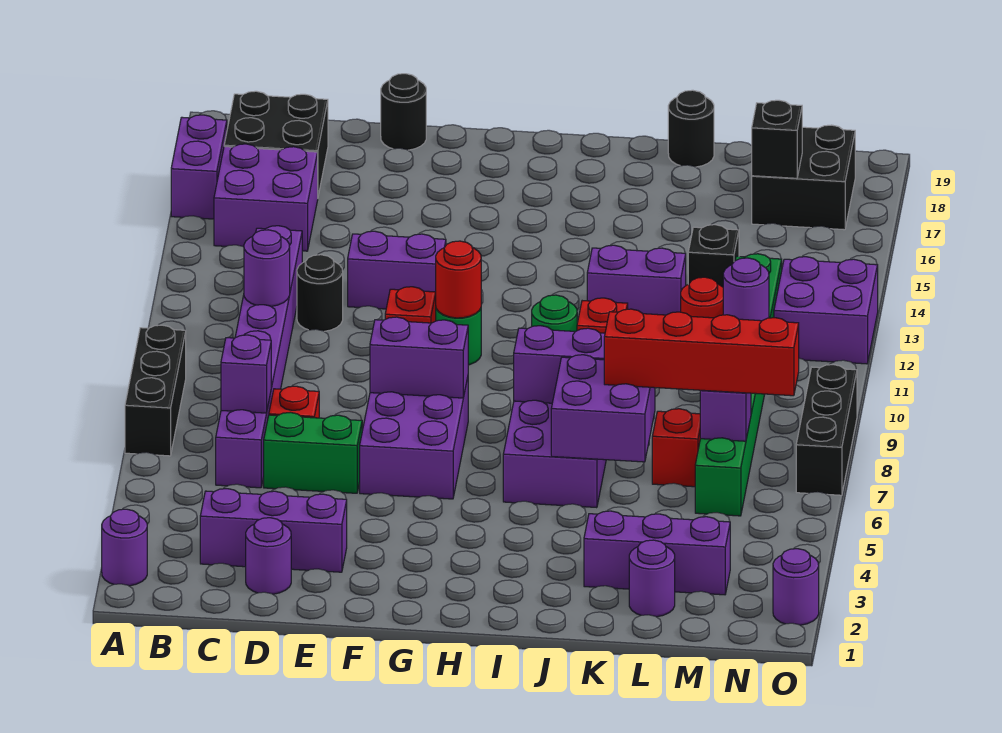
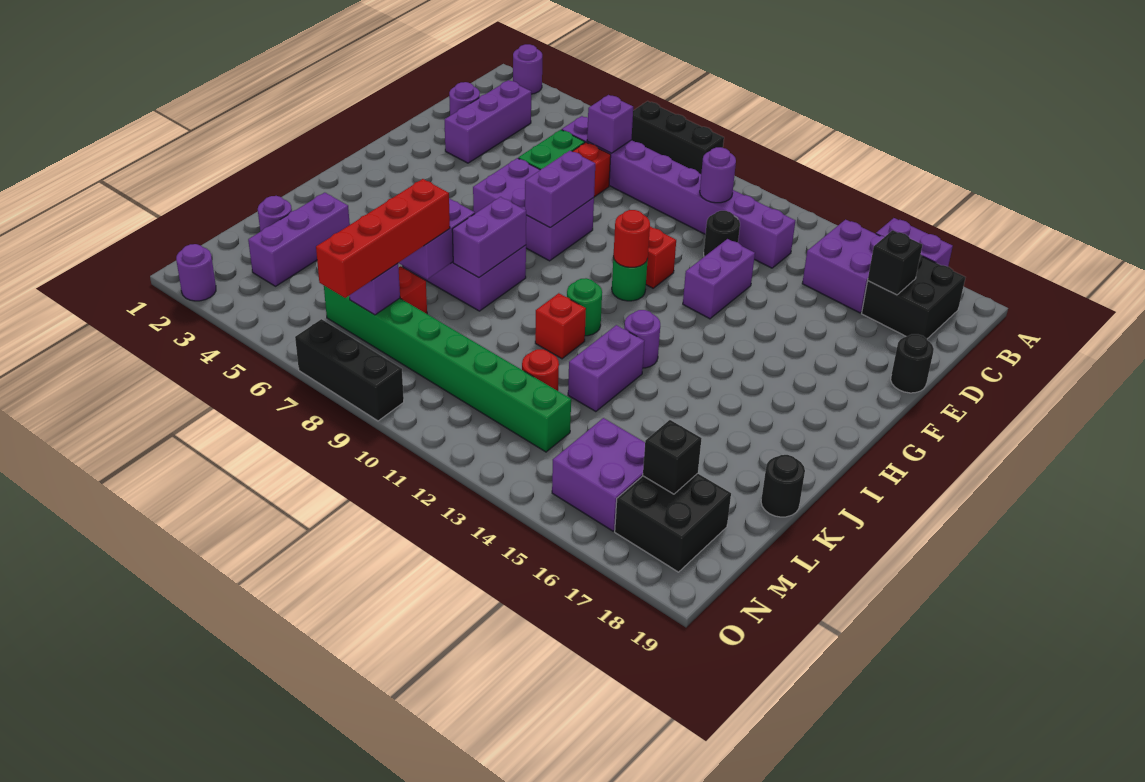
black 1x1 brick [688,225,739,287] -> black 1x1 brick moved to [868,230,922,295]
purple 1x1 round brick [723,258,769,321] -> purple 1x1 round brick moved to [624,310,660,368]
purple 2x2 brick [774,257,878,364] -> purple 2x2 brick moved to [552,418,645,531]

